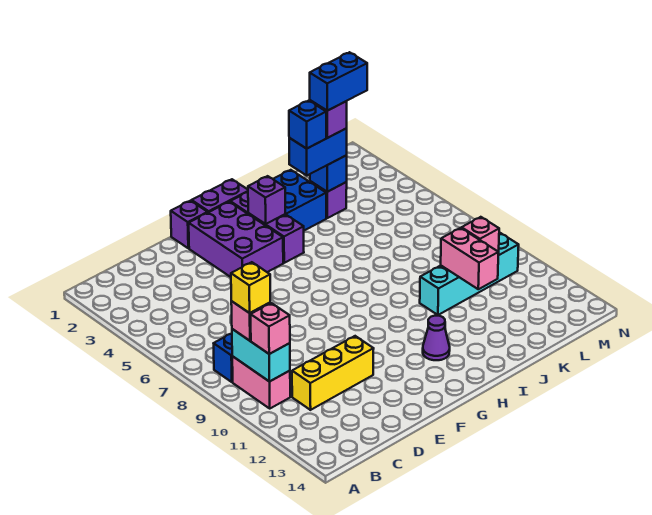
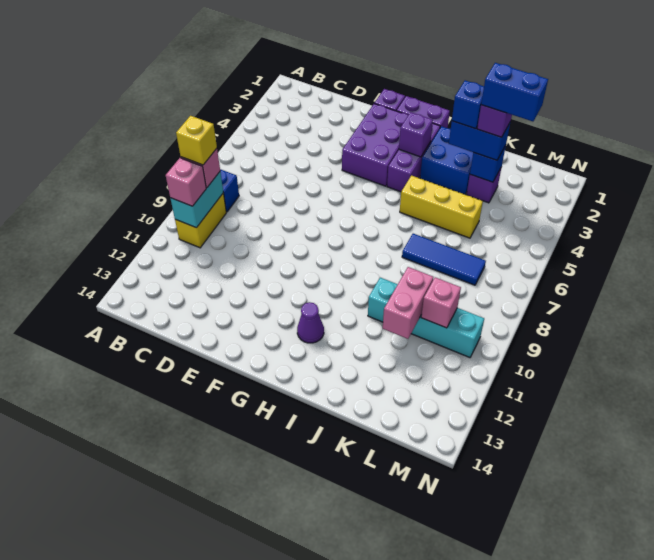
pink 1x2 brick [232,356,290,408] -> yellow 1x2 brick [175,193,226,248]
yellow 1x3 brick [292,336,374,410] -> yellow 1x3 brick moved to [400,176,483,238]
none -> blue 1x3 tile [402,234,486,285]

